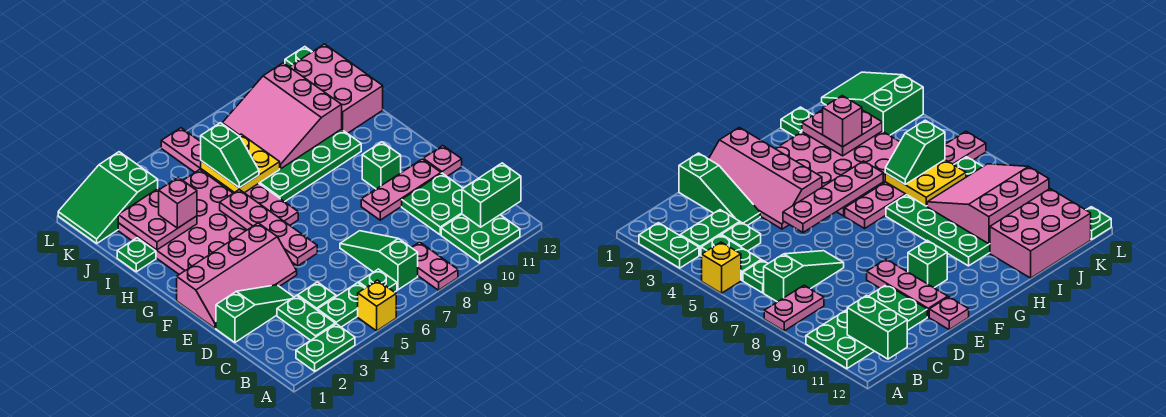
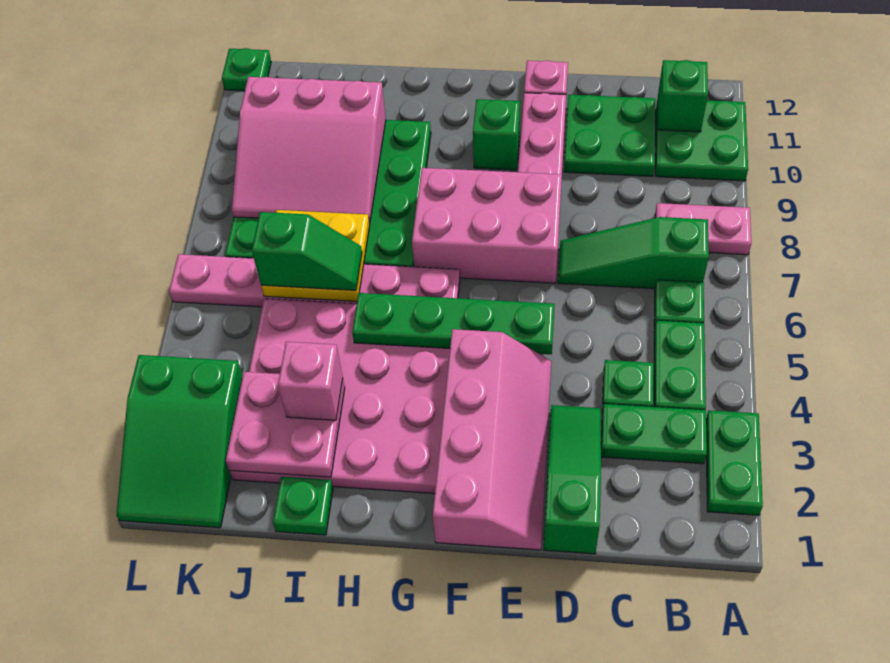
yellow 1x1 brick [358,280,396,331] -> none
green 1x2 brick [462,163,521,227] -> green 1x1 brick [657,60,708,132]
pink 1x4 plate [220,189,317,266] -> green 1x4 plate [352,293,555,354]
pink 2x3 brick [290,44,383,133] -> pink 2x3 brick moved to [412,168,562,283]

